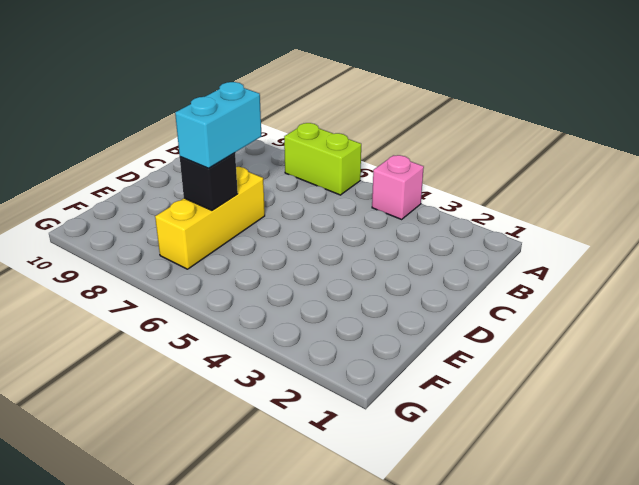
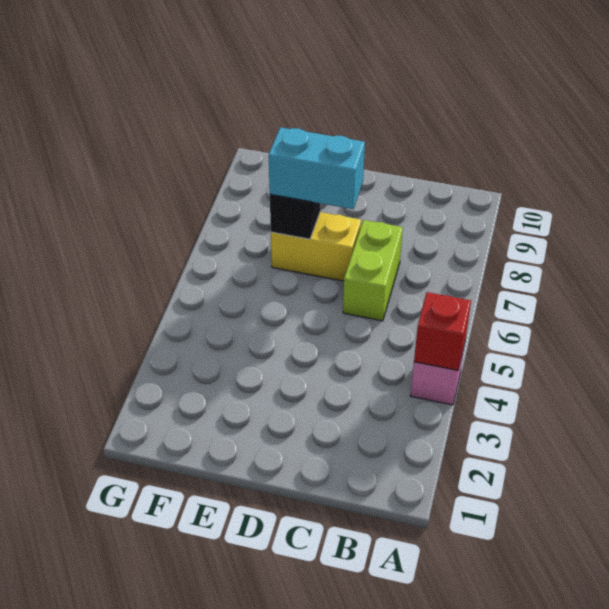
none -> red 1x1 brick [414,292,471,370]
lime 1x2 brick [284,123,361,195] -> lime 1x2 brick moved to [343,220,403,321]
yellow 1x3 brick [155,167,265,269] -> yellow 1x2 brick [271,212,361,281]

